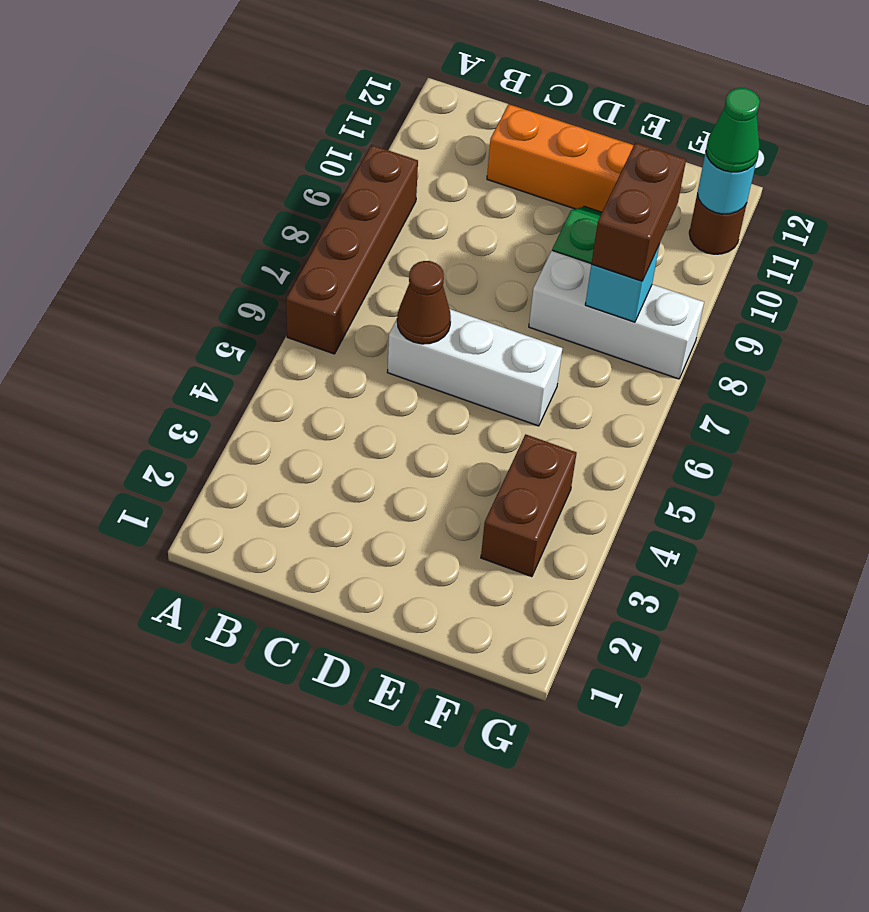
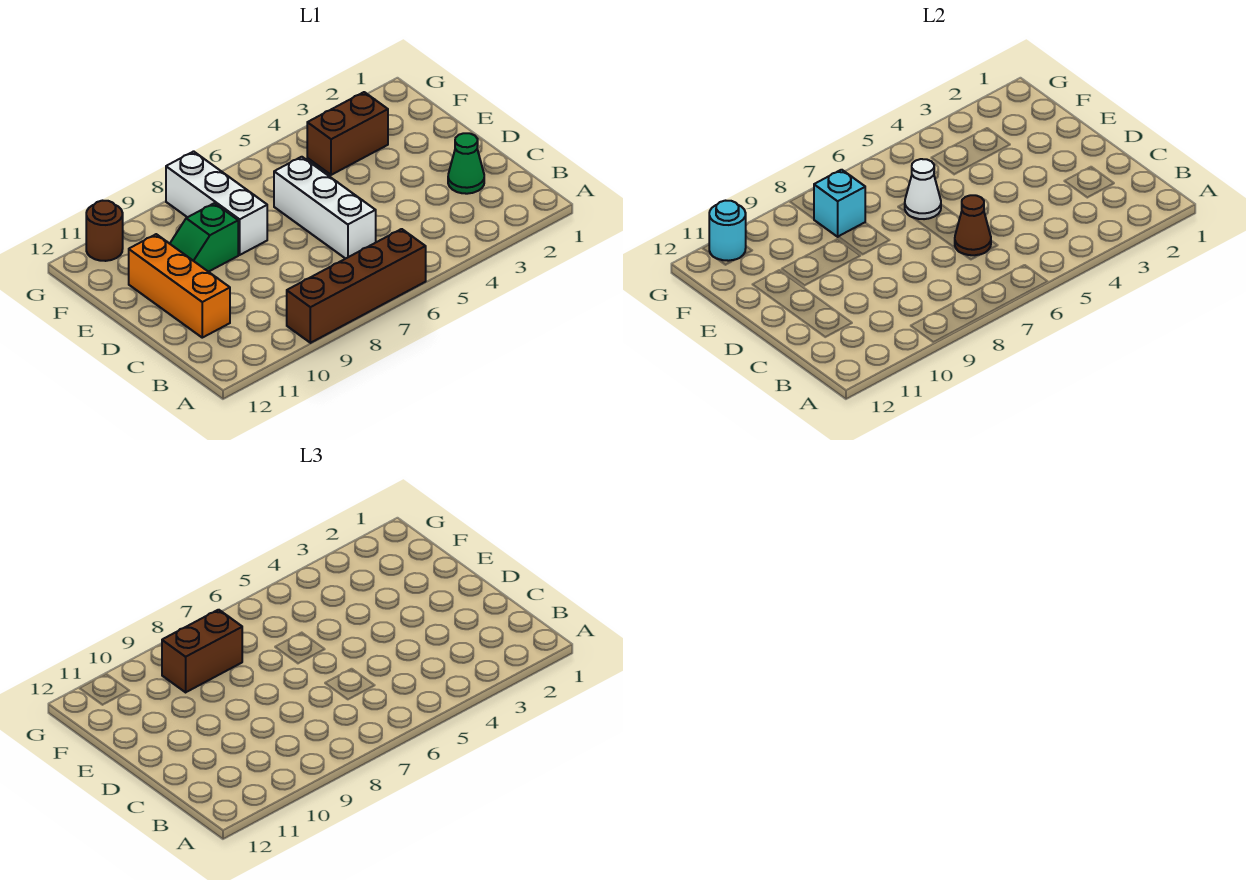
none -> white 1x1 cone [905,159,941,219]
green 1x1 cone [706,88,760,172] -> green 1x1 cone moved to [448,133,484,194]

